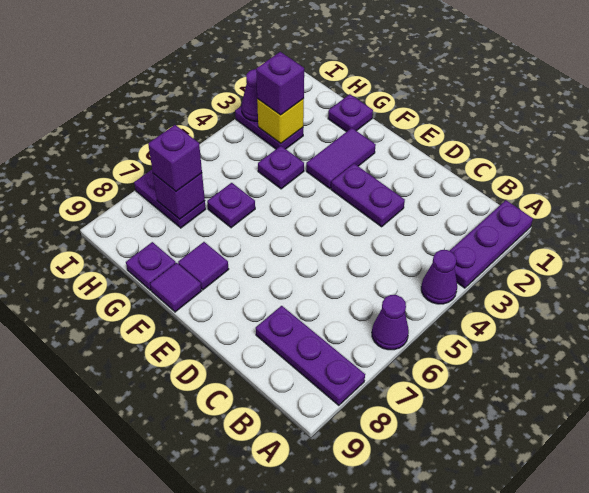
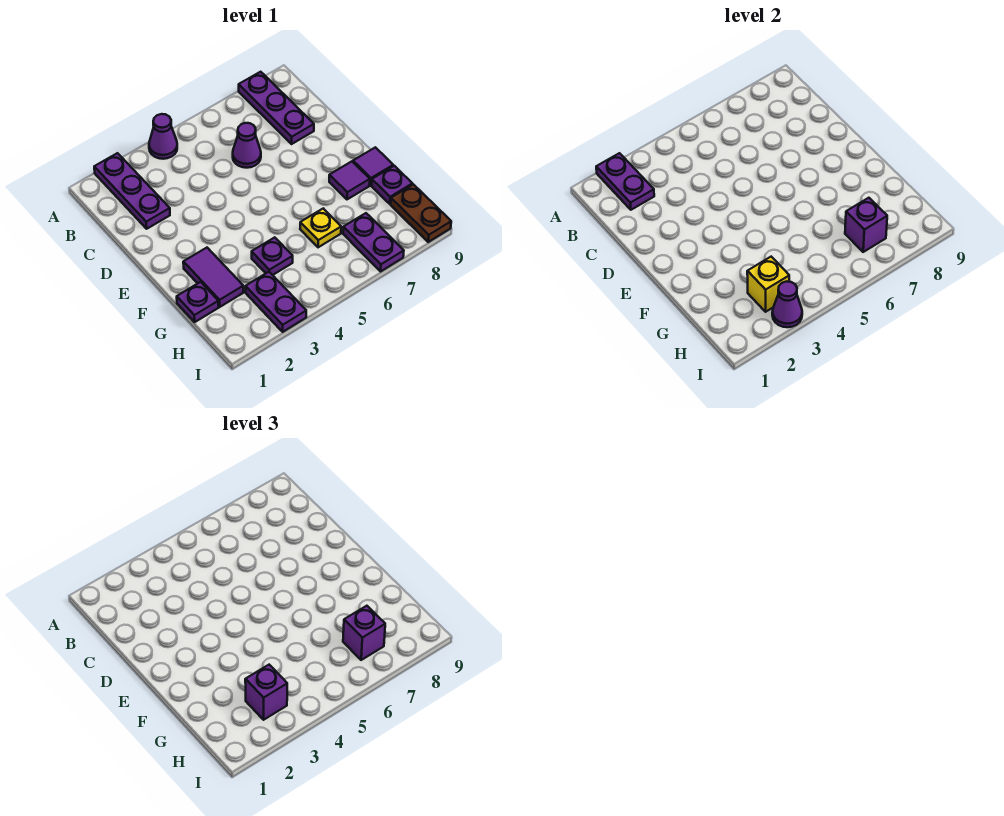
purple 1x3 plate [450,200,533,288] -> purple 1x3 plate turned to [94,153,170,229]
purple 1x1 cone [372,295,409,350] -> purple 1x1 cone moved to [233,123,261,168]
purple 1x2 plate [331,164,405,227] -> purple 1x2 plate moved to [596,153,654,210]
purple 1x2 tile [306,128,376,189] -> purple 1x2 tile turned to [183,248,243,307]
purple 1x1 plate [207,183,255,228] -> yellow 1x1 plate [300,209,341,247]
none -> brown 1x2 plate [391,184,451,242]

